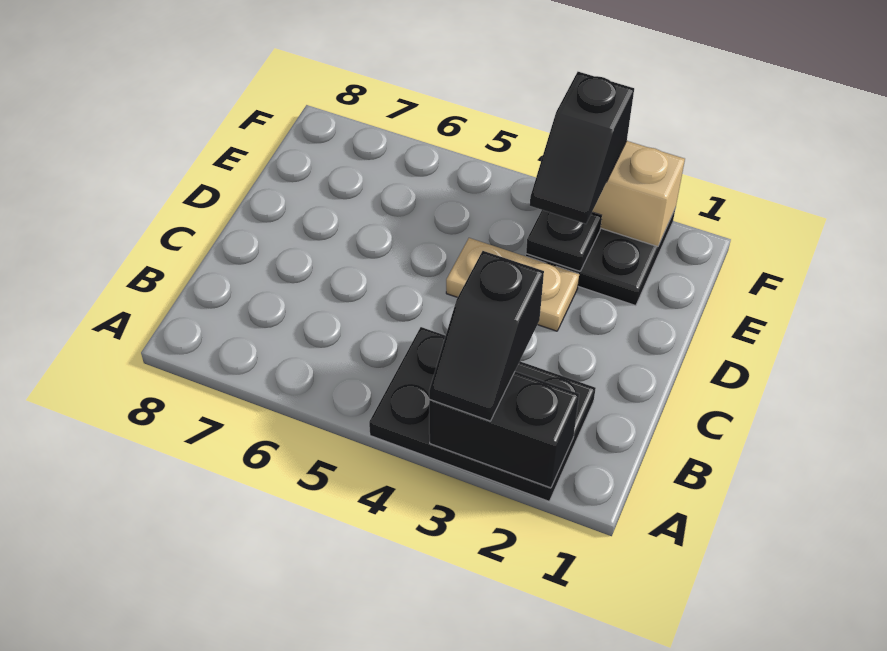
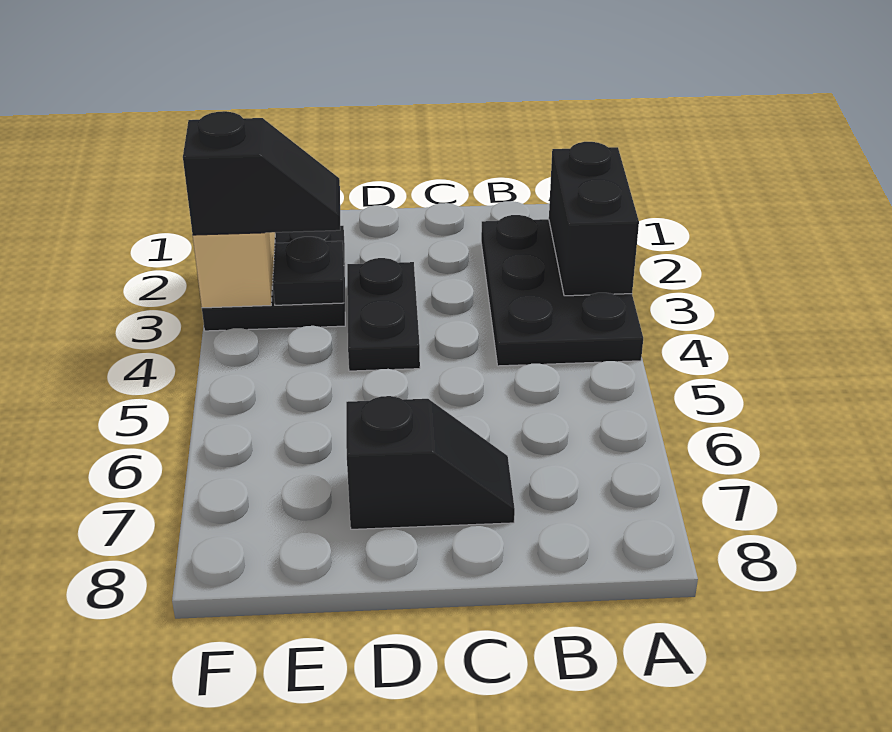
black 1x2 slope [429,251,544,421] -> black 1x2 slope moved to [346,396,515,529]
tan 1x2 plate [446,238,579,331] -> black 1x2 plate [347,258,420,371]

